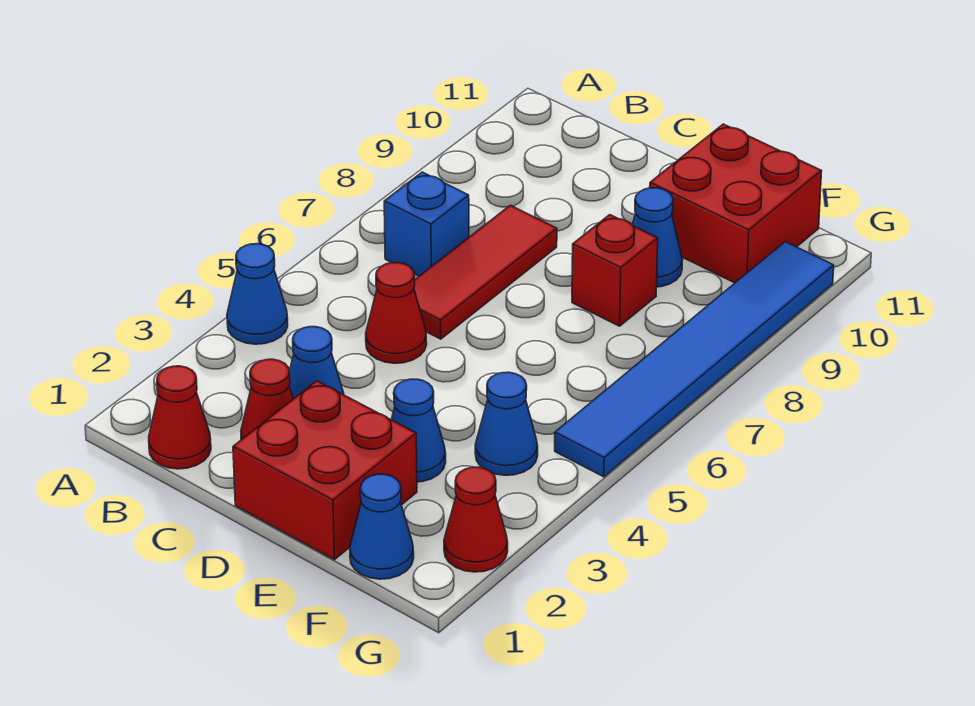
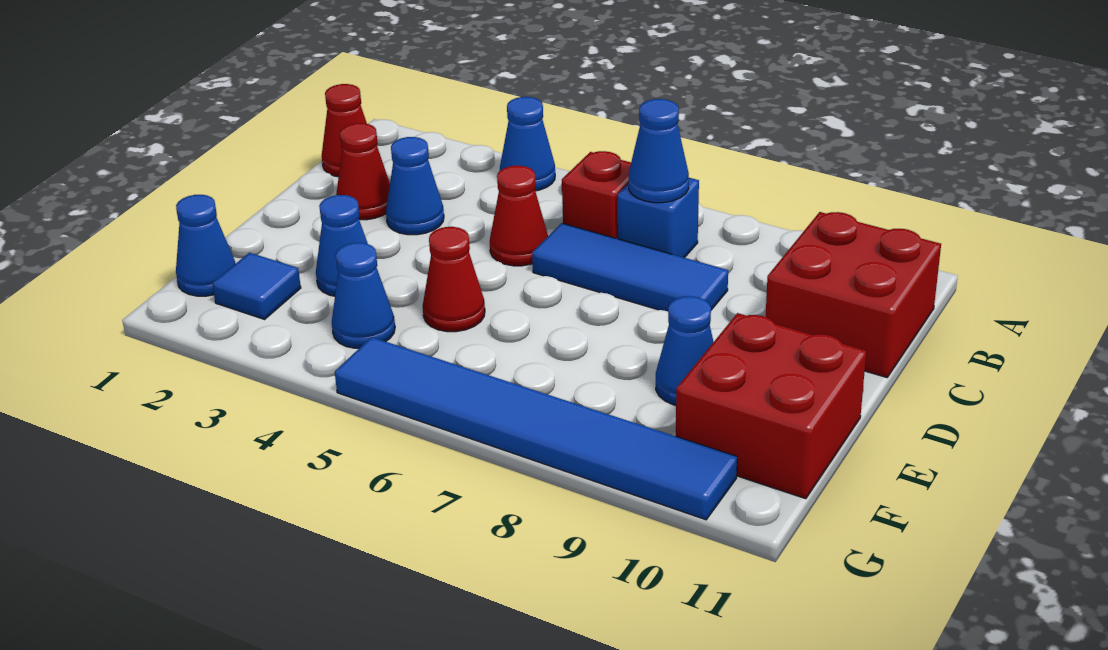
none -> blue 1x1 cone [629,99,689,203]
red 1x3 tile [414,205,557,339] -> blue 1x3 tile [532,223,728,312]
red 2x2 brick [233,381,417,560] -> red 2x2 brick moved to [766,212,941,378]
red 1x1 brick [572,215,658,326] -> red 1x1 brick moved to [562,151,631,239]
none -> blue 1x1 tile [212,253,301,319]
red 1x1 cone [444,467,508,572] -> red 1x1 cone moved to [423,227,485,332]

